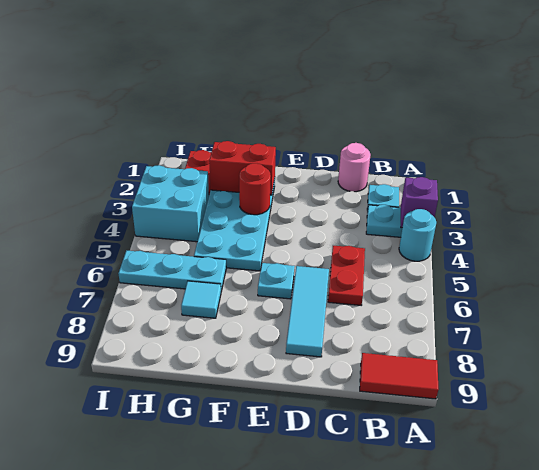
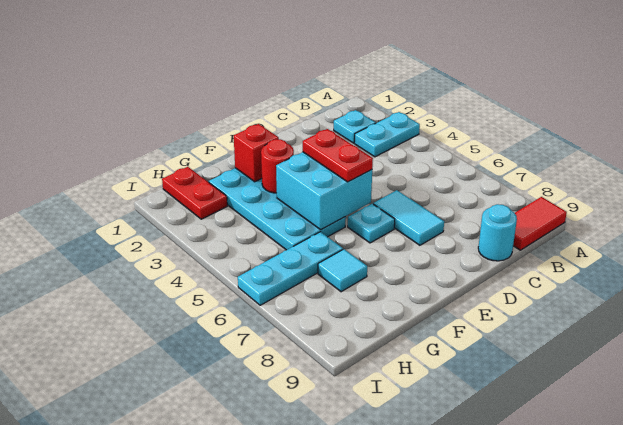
purple 1x1 brick [401,177,438,228] -> none
cyan 1x1 round brick [399,209,436,261] -> cyan 1x1 round brick moved to [478,204,517,261]
pink 1x1 round brick [338,143,371,192] -> none
red 1x2 plate [328,246,365,305] -> red 1x2 plate moved to [303,129,373,182]
cyan 1x3 tile [286,266,329,357] -> cyan 1x2 tile [373,190,444,245]
red 1x2 brick [209,141,276,195] -> red 1x1 brick [234,124,279,182]
cyan 2x2 brick [132,165,209,242] -> cyan 2x2 brick moved to [276,152,372,230]

